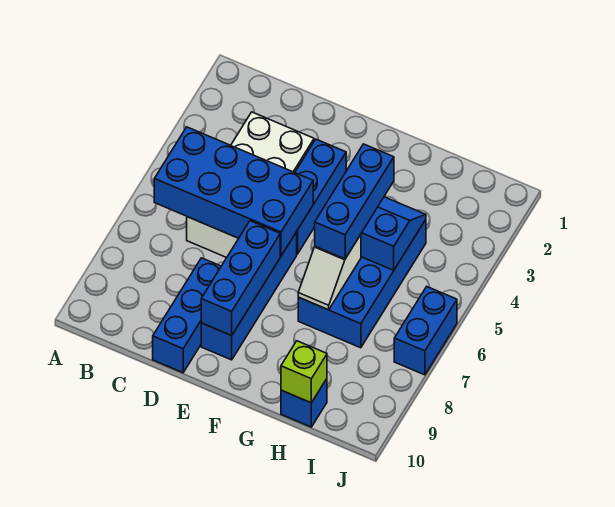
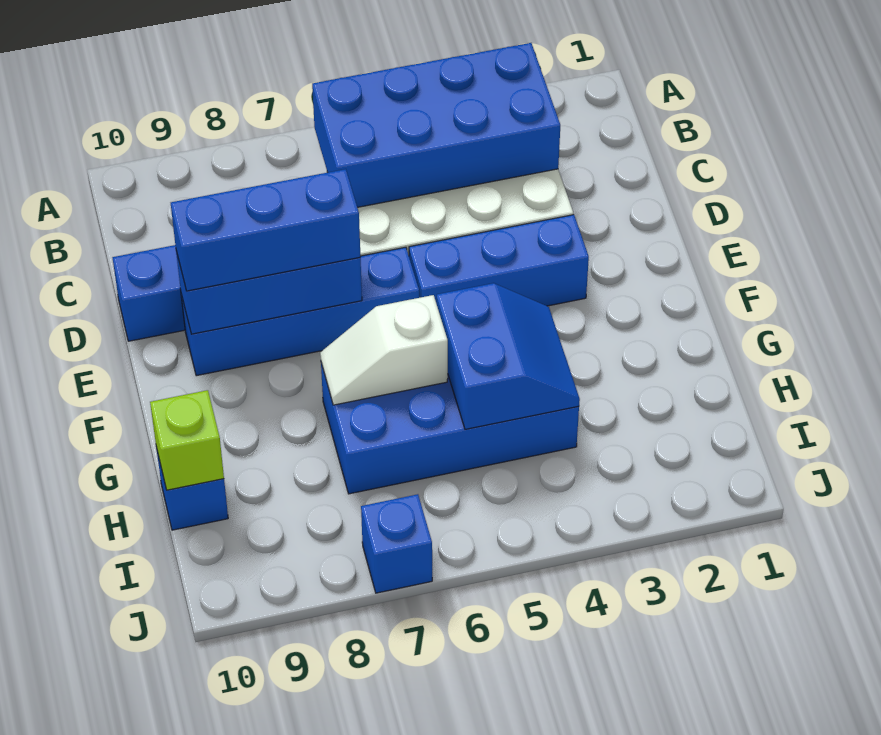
blue 2x4 brick [154,127,313,256] -> blue 2x4 brick turned to [312,43,560,207]
blue 1x3 brick [315,144,394,259] -> blue 1x3 brick moved to [171,169,360,291]
blue 1x2 brick [394,287,457,375] -> blue 1x1 brick [361,494,432,593]

